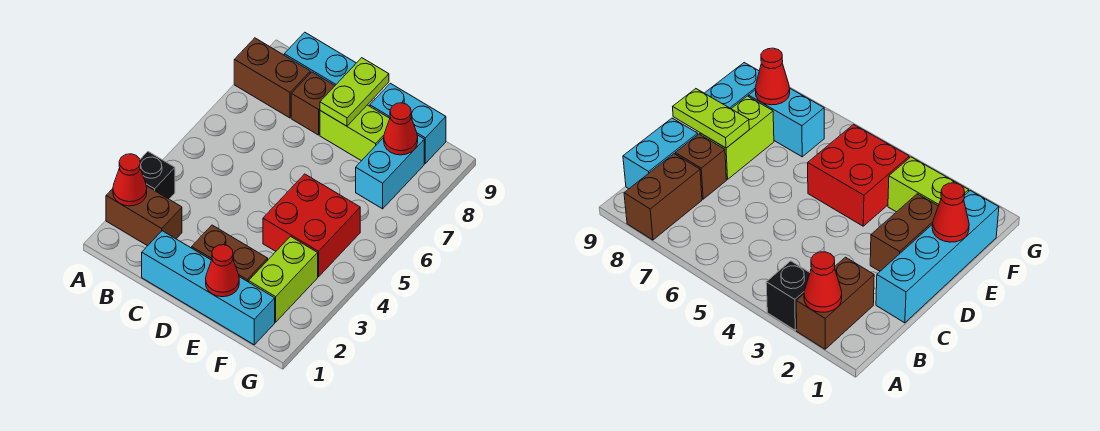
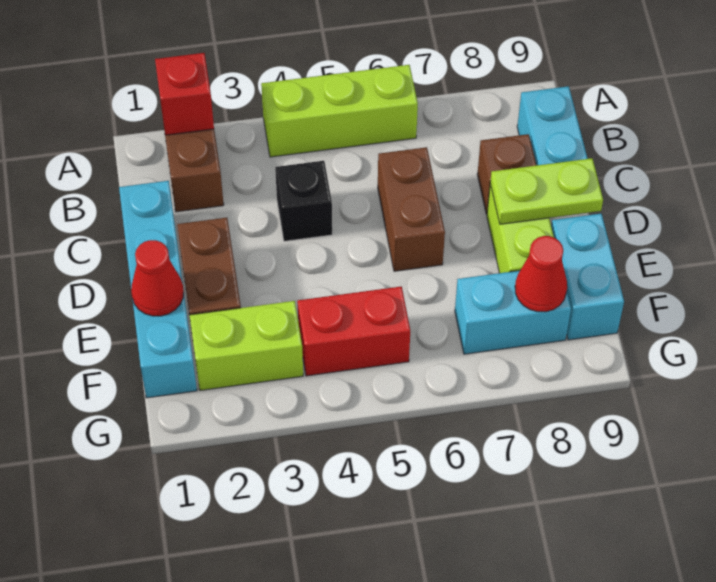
red 1x1 cone [113,154,147,206] -> red 1x1 brick [155,53,214,135]
black 1x1 brick [140,152,175,199] -> black 1x1 brick moved to [275,161,332,241]
none -> lime 1x3 brick [261,65,418,157]
brown 1x2 brick [234,38,310,118] -> brown 1x2 brick moved to [378,147,445,271]
red 2x2 brick [263,174,360,277] -> red 1x2 brick [297,286,410,376]

